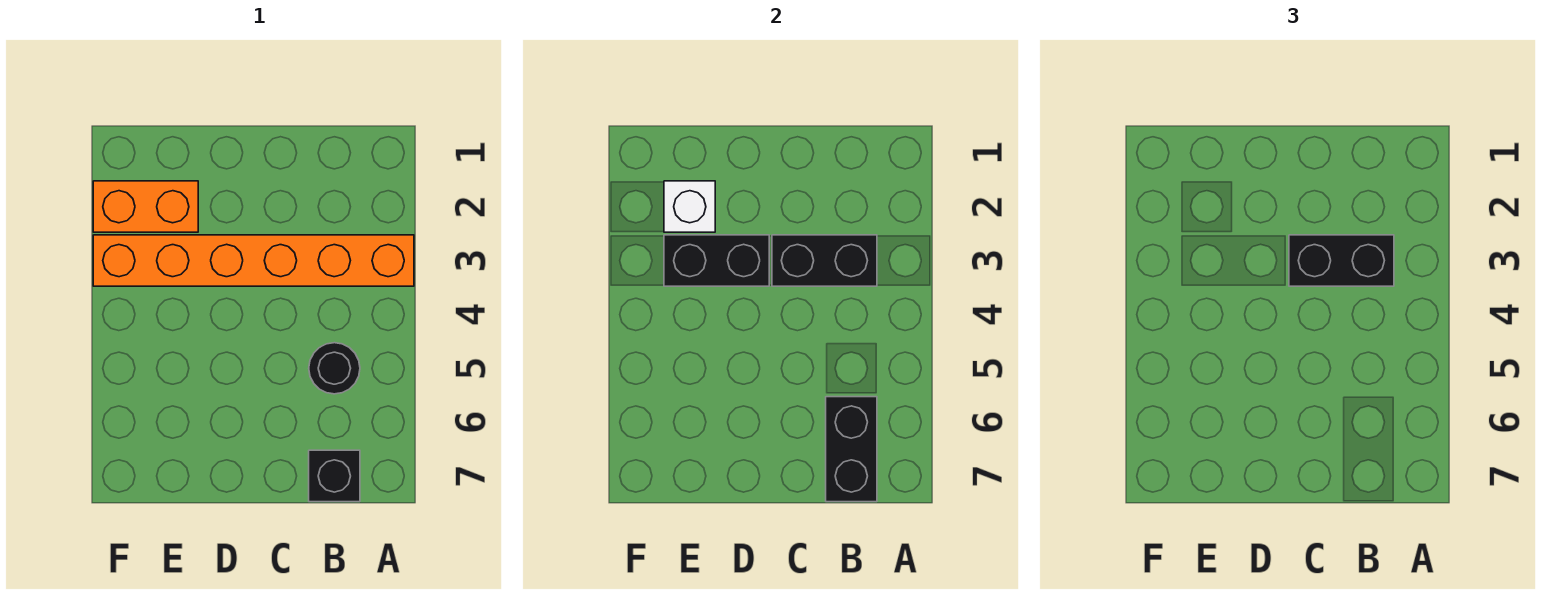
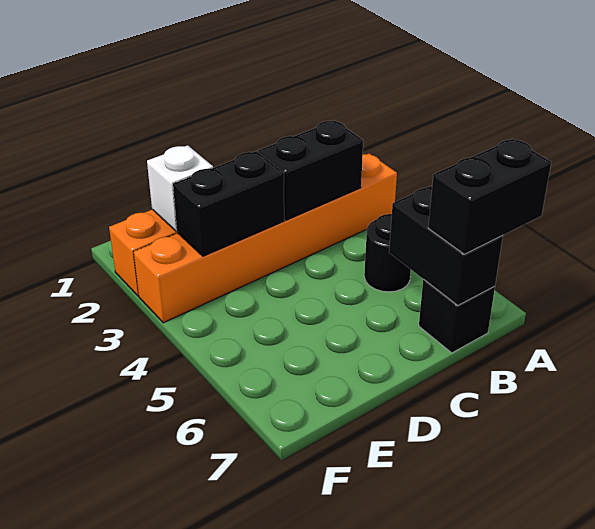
black 1x2 brick [1289,235,1394,286] -> black 1x2 brick moved to [428,139,551,254]

